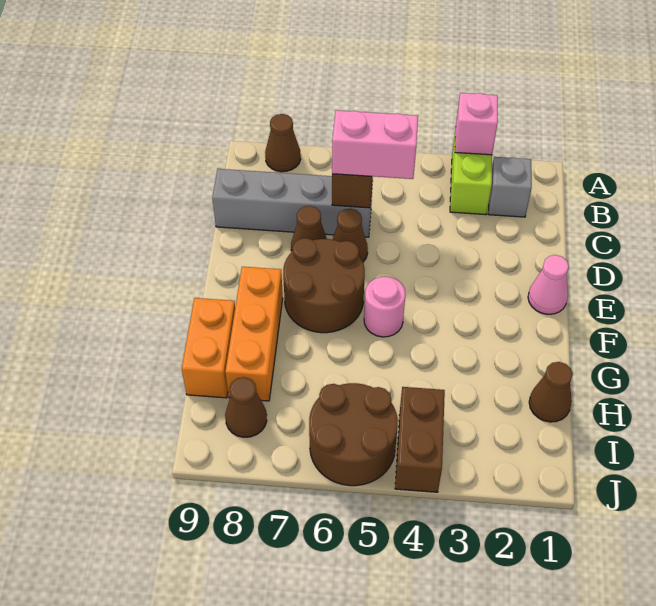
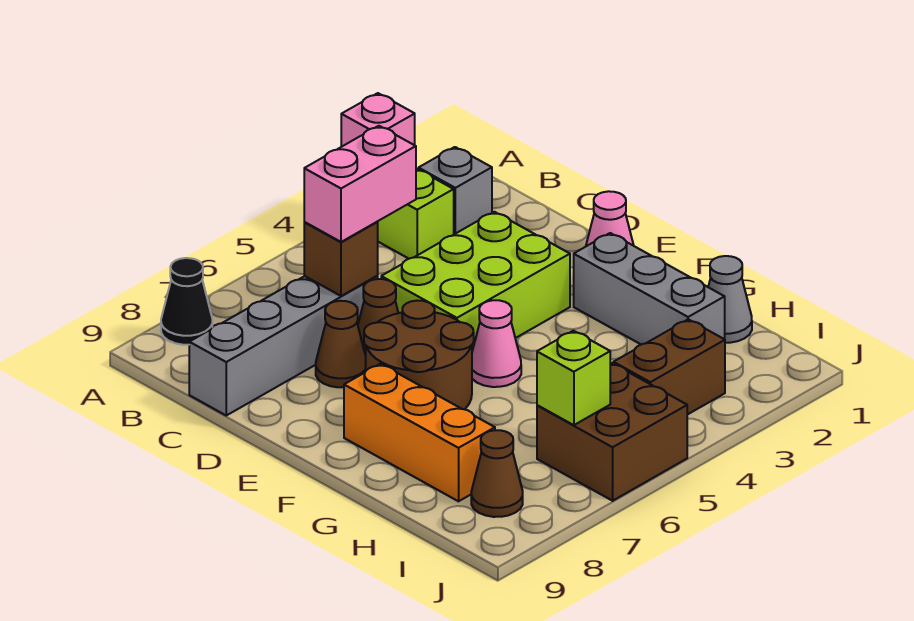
brown 1x1 cone [265,114,301,172] -> black 1x1 cone [161,258,212,345]
none -> lime 2x3 brick [381,212,570,351]
none -> grey 1x3 brick [574,233,725,344]
pink 1x1 round brick [364,277,406,337] -> pink 1x1 cone [472,300,521,387]
orange 1x2 brick [182,298,235,398] -> none
brown 1x1 cone [529,362,573,422] -> grey 1x1 cone [708,256,752,343]
brown 1x2 brick [395,387,445,492] -> brown 1x2 brick turned to [613,319,725,415]
brown 2x2 round brick [309,383,398,486] -> brown 2x2 brick [537,363,687,501]
none -> lime 1x1 brick [537,331,610,425]

